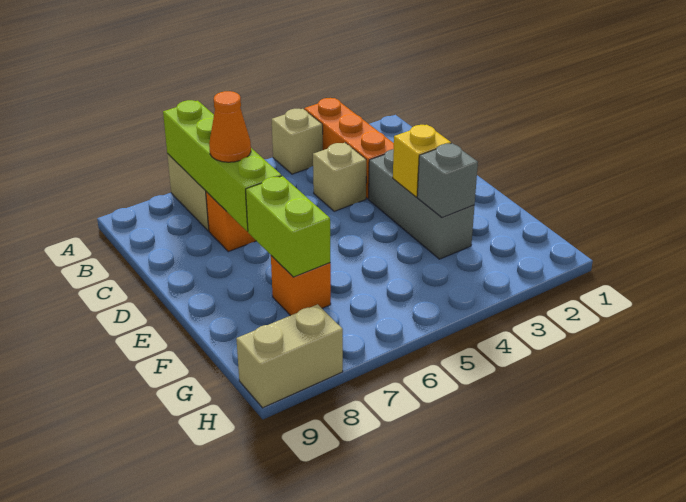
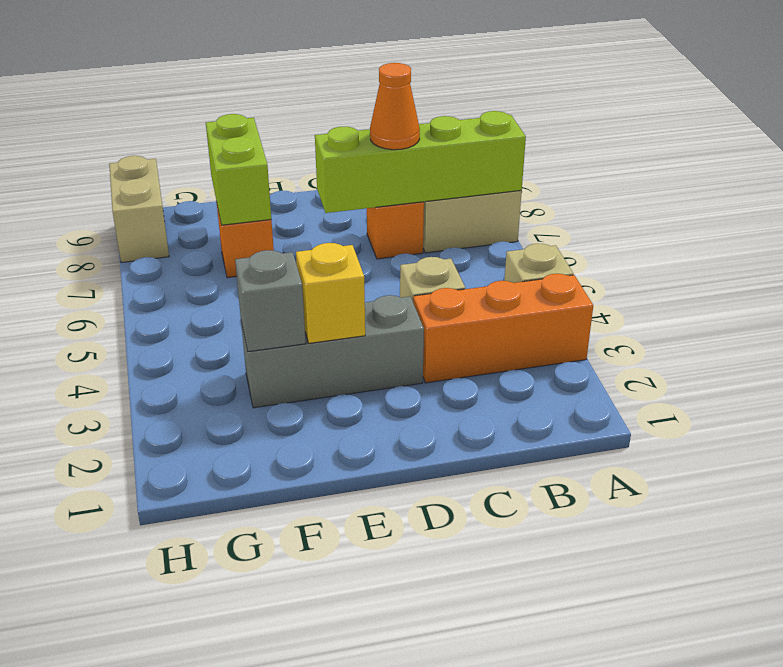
lime 1x2 brick [246,176,330,277] -> lime 1x2 brick turned to [206,114,271,225]

